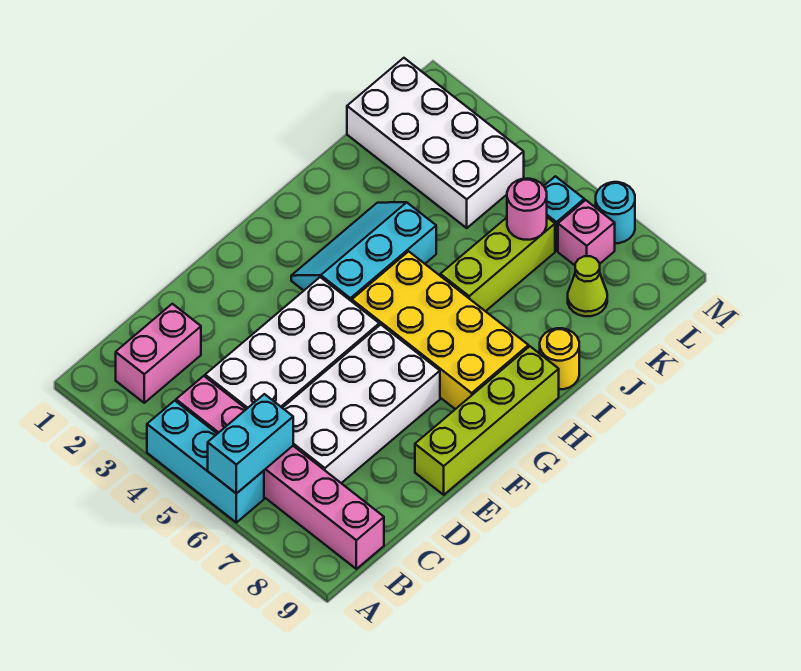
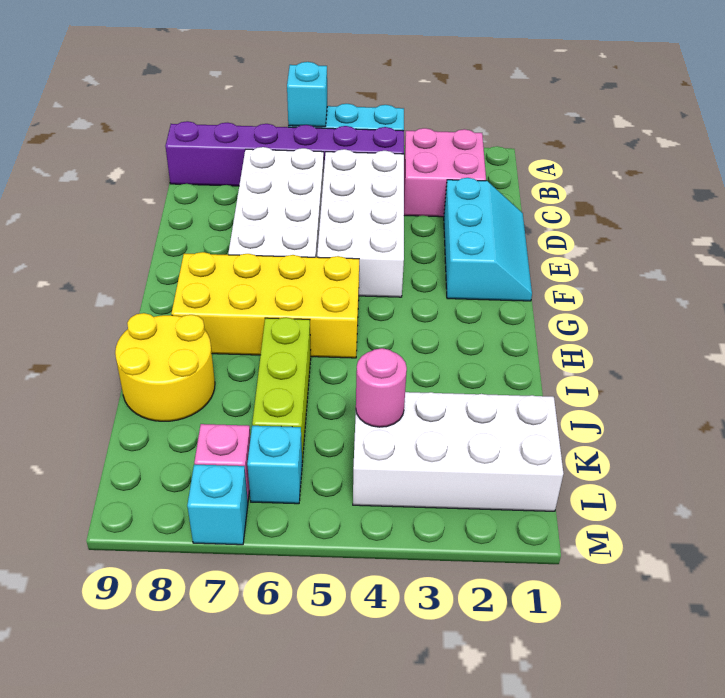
cyan 1x2 brick [208,394,293,494] -> cyan 1x1 brick [287,62,327,127]
pink 1x2 brick [116,304,201,403] -> pink 2x2 brick [404,128,486,217]
pink 1x6 brick [176,376,384,569] -> purple 1x6 brick [165,121,404,186]
lime 1x4 brick [415,346,559,495] -> none
cyan 2x3 slope [291,202,436,301] -> cyan 2x3 slope moved to [444,178,532,301]
yellow 1x1 round brick [540,328,579,389] -> yellow 2x2 round brick [115,313,215,421]
pink 1x1 round brick [507,179,547,240] -> pink 1x1 round brick moved to [356,348,407,427]
lime 1x1 cone [568,256,607,316] -> none
cyan 1x1 round brick [596,182,635,243] -> cyan 1x1 brick [187,465,248,545]

